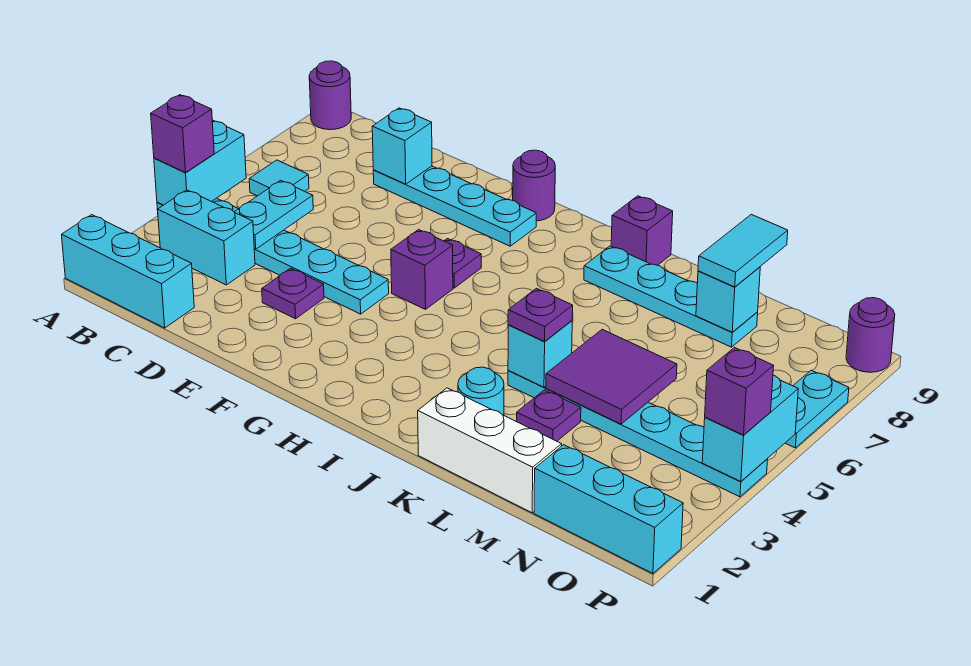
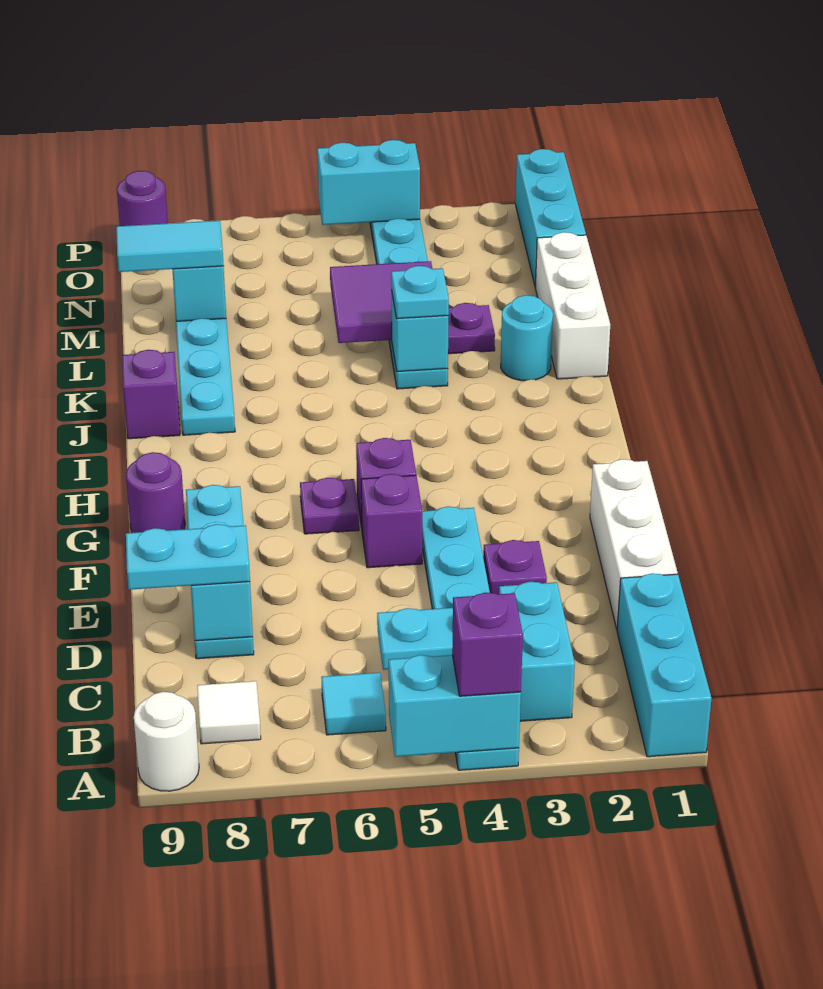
purple 1x1 round brick [309,61,351,130] -> white 1x1 round brick [134,692,199,791]
none -> white 1x1 tile [197,681,261,744]
none -> white 1x3 brick [590,459,678,629]
purple 1x1 plate [508,288,573,341] -> cyan 1x1 plate [391,266,449,319]
purple 1x1 brick [705,348,774,435] -> purple 1x1 brick moved to [361,474,422,568]
cyan 1x2 plate [786,370,849,448] -> cyan 1x2 plate moved to [126,524,250,590]

